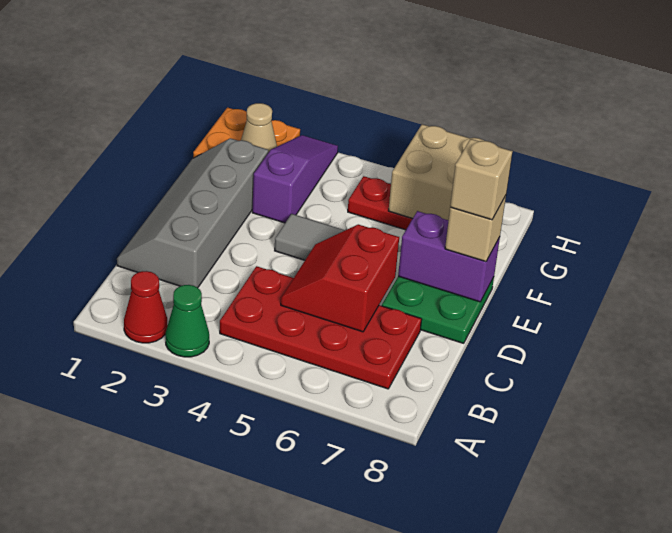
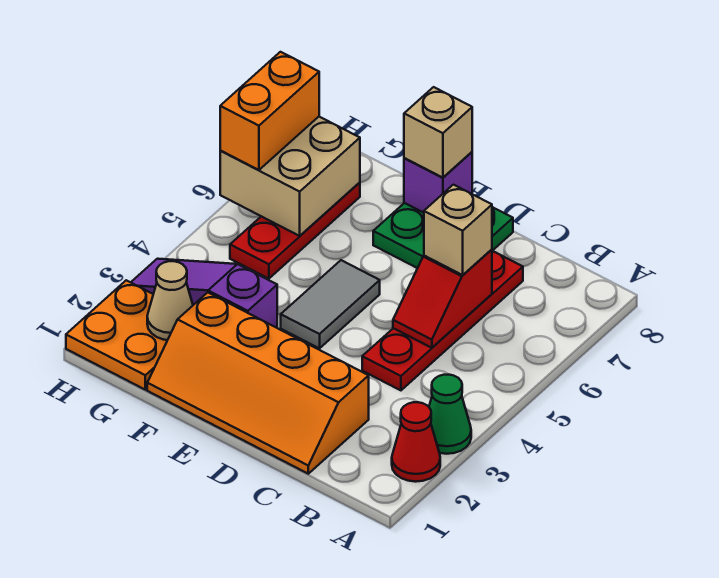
red 2x4 plate [220,266,422,389] -> red 1x4 plate [362,251,523,390]
grey 2x4 slope [117,138,268,288] -> orange 2x4 slope [147,292,369,474]
red 2x2 slope [281,224,399,332] -> red 1x2 slope [393,249,492,348]
purple 1x2 brick [398,211,500,302] -> purple 1x1 brick [404,152,472,213]
tan 1x1 brick [450,139,513,220] -> tan 1x1 brick moved to [424,185,492,275]
none -> orange 1x2 brick [220,52,319,170]

